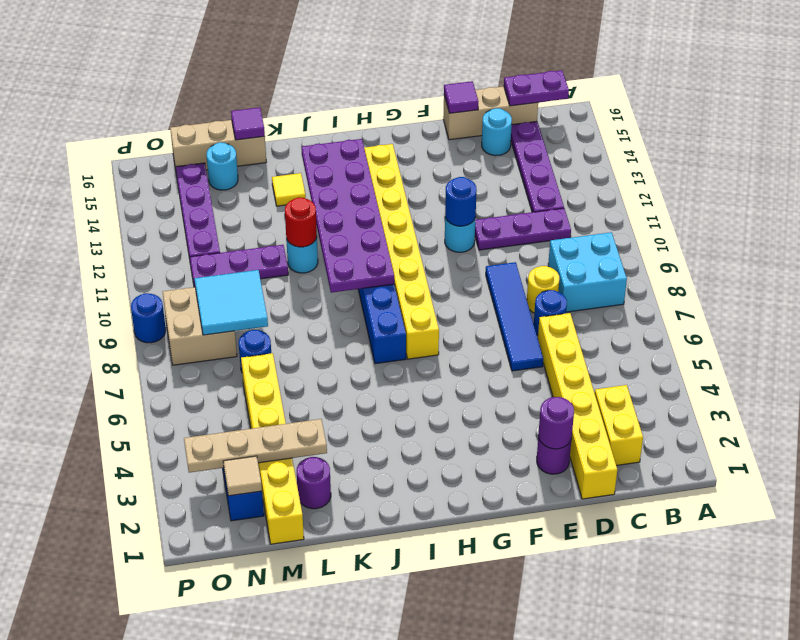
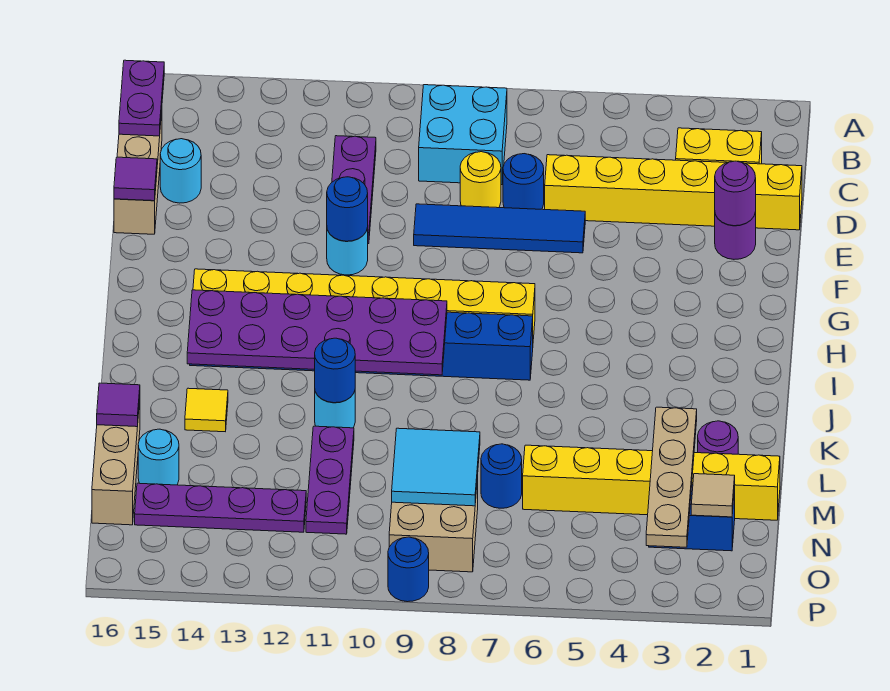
purple 1x4 plate [511,121,564,212] -> none
red 1x1 round brick [285,197,317,247] -> blue 1x1 round brick [315,338,355,403]

